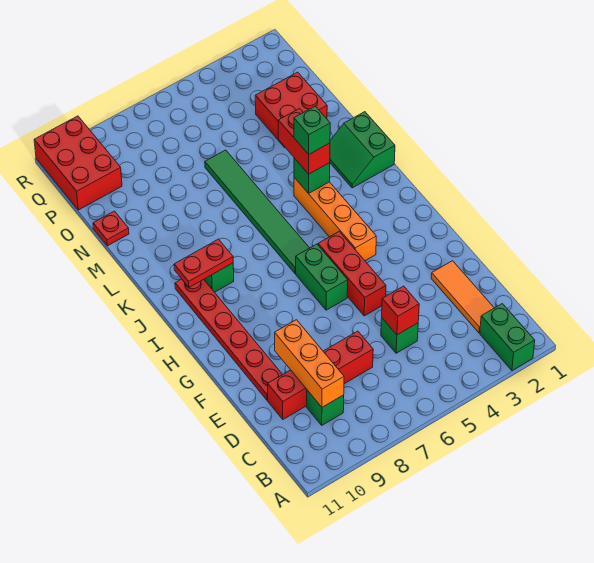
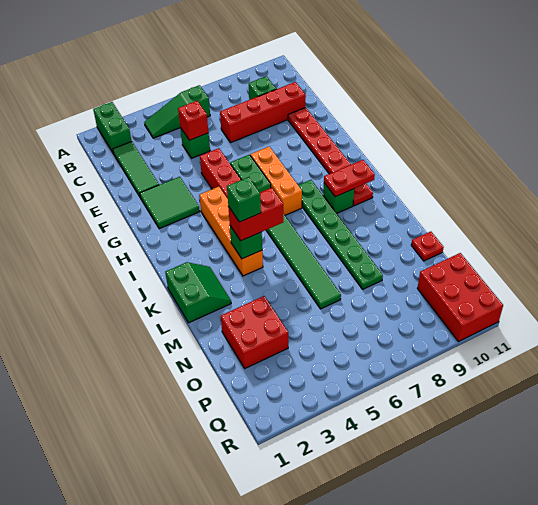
none -> green 1x3 slope [144,85,210,138]
orange 1x3 tile [431,261,494,333] -> green 1x3 tile [113,142,159,197]
orange 1x3 brick [275,320,344,407] -> orange 1x3 brick moved to [250,146,302,215]
none -> green 2x2 tile [140,177,200,229]
none -> green 1x6 plate [298,180,383,289]
red 1x2 brick [278,109,330,174] -> red 1x2 brick turned to [228,188,283,241]

